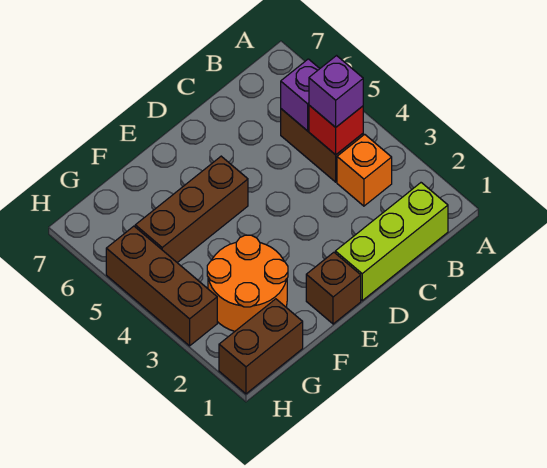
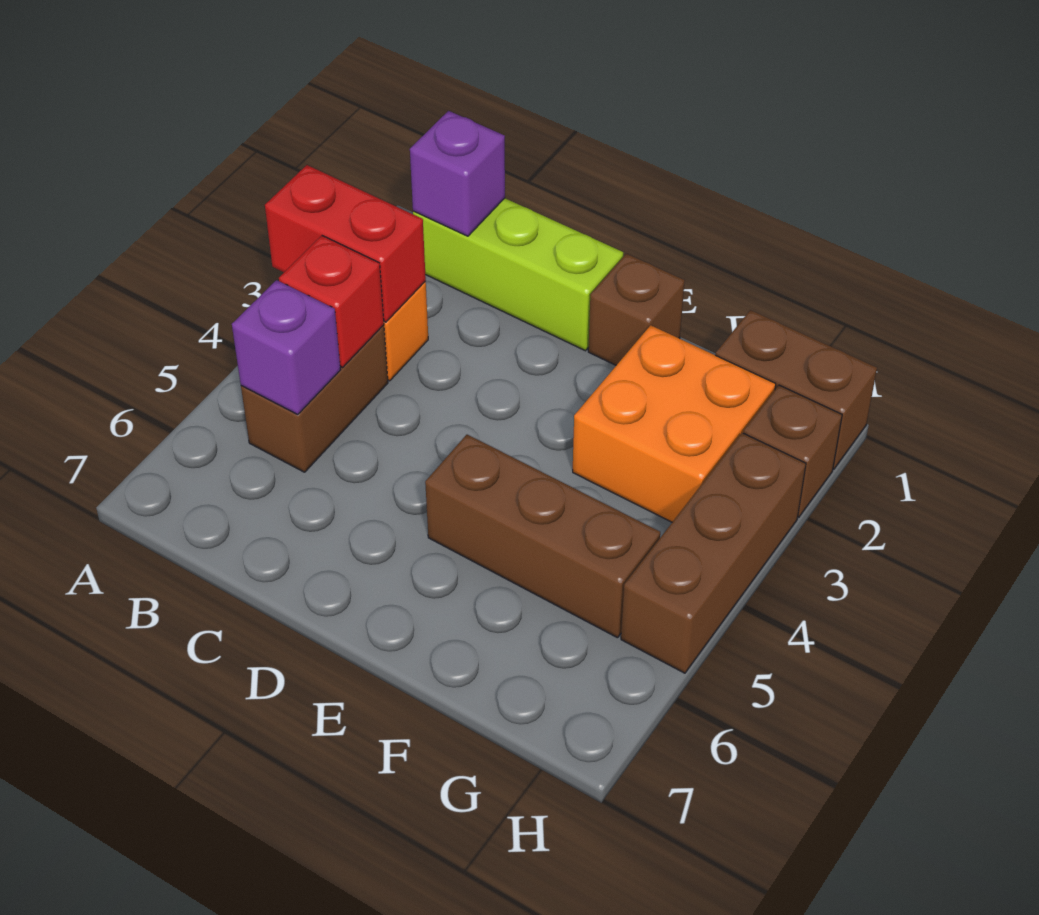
none -> red 1x2 brick [265,165,426,322]
purple 1x1 brick [309,56,363,127] -> purple 1x1 brick moved to [410,111,505,236]
orange 2x2 round brick [207,235,288,332] -> orange 2x2 brick [573,325,776,522]
none -> brown 1x1 brick [744,385,842,517]

